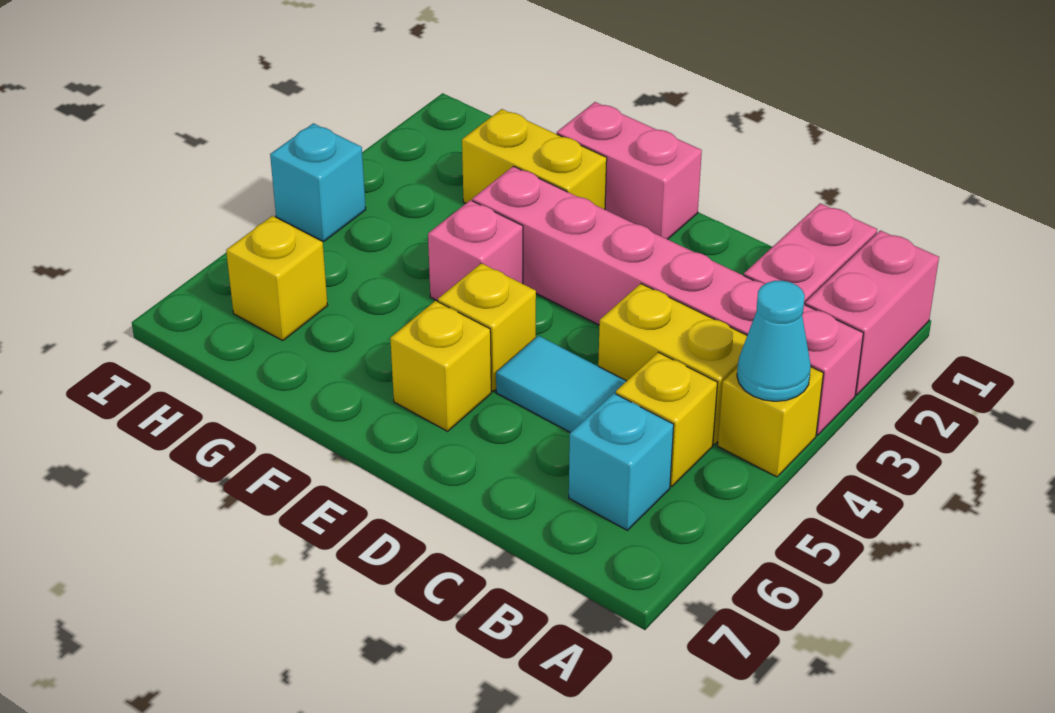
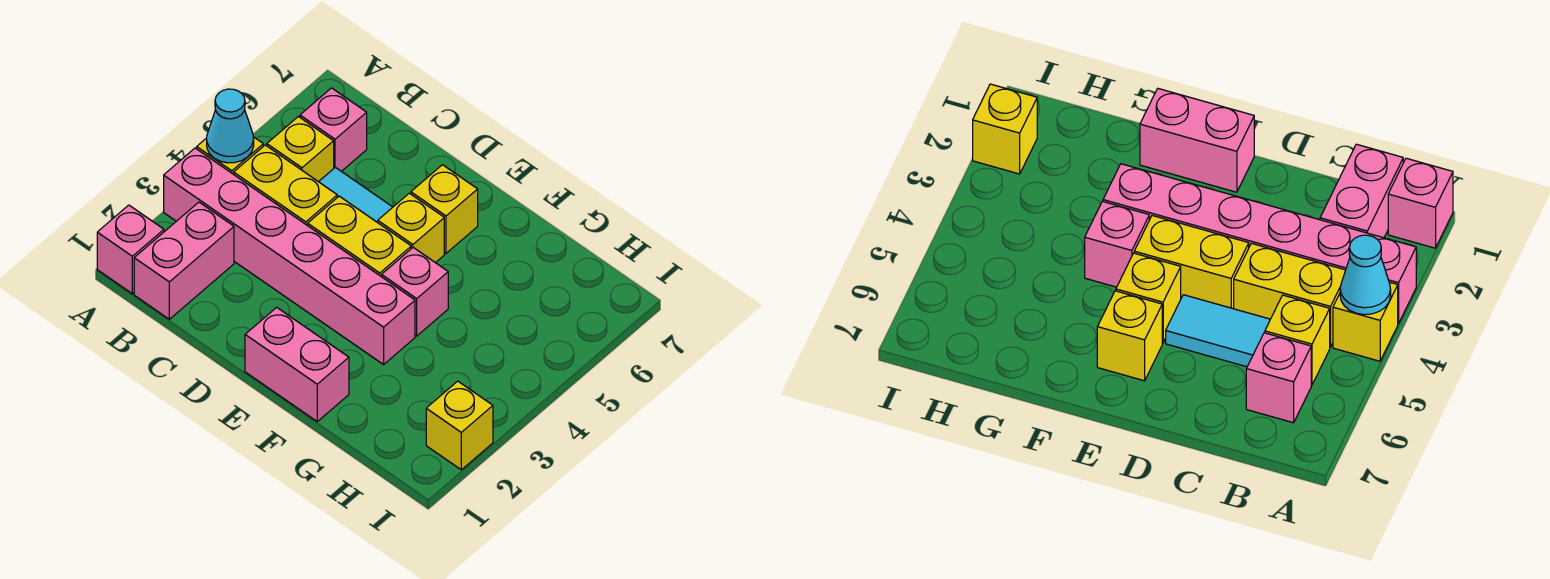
pink 1x2 brick [805,230,939,395] -> pink 1x1 brick [97,205,164,294]
cyan 1x1 brick [569,393,674,530] -> pink 1x1 brick [300,88,367,171]
yellow 1x2 brick [462,109,607,209] -> yellow 1x2 brick moved to [308,196,411,277]
yellow 1x1 brick [226,216,328,341] -> yellow 1x1 brick moved to [426,381,493,470]
cyan 1x1 brick [270,123,366,242] -> none

